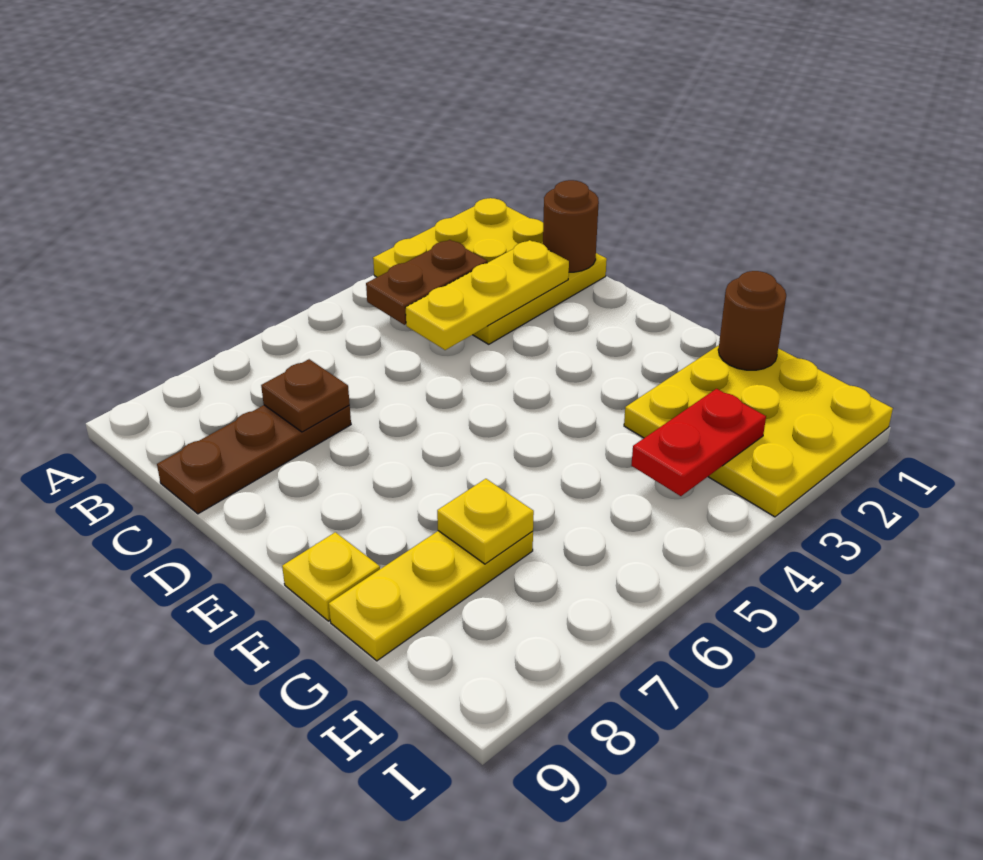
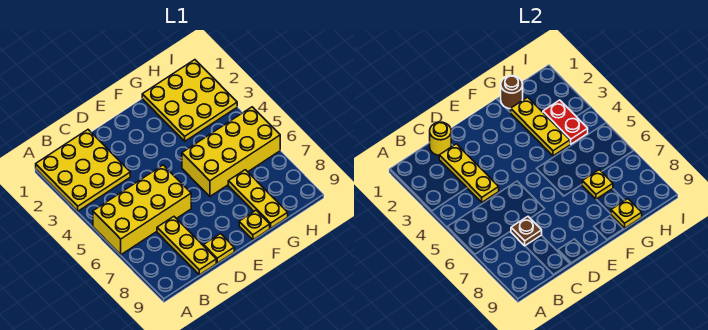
none -> yellow 2x4 brick [93,165,191,255]
brown 1x2 plate [366,240,487,325] -> none
brown 1x1 round brick [543,180,599,272] -> yellow 1x1 round brick [430,122,451,155]
brown 1x3 plate [157,405,351,514] -> yellow 1x3 plate [157,217,216,275]
none -> yellow 1x1 plate [204,234,234,263]
none -> yellow 2x4 brick [182,107,280,196]
none -> yellow 1x3 plate [511,97,570,156]
none -> yellow 1x1 plate [611,199,642,228]

